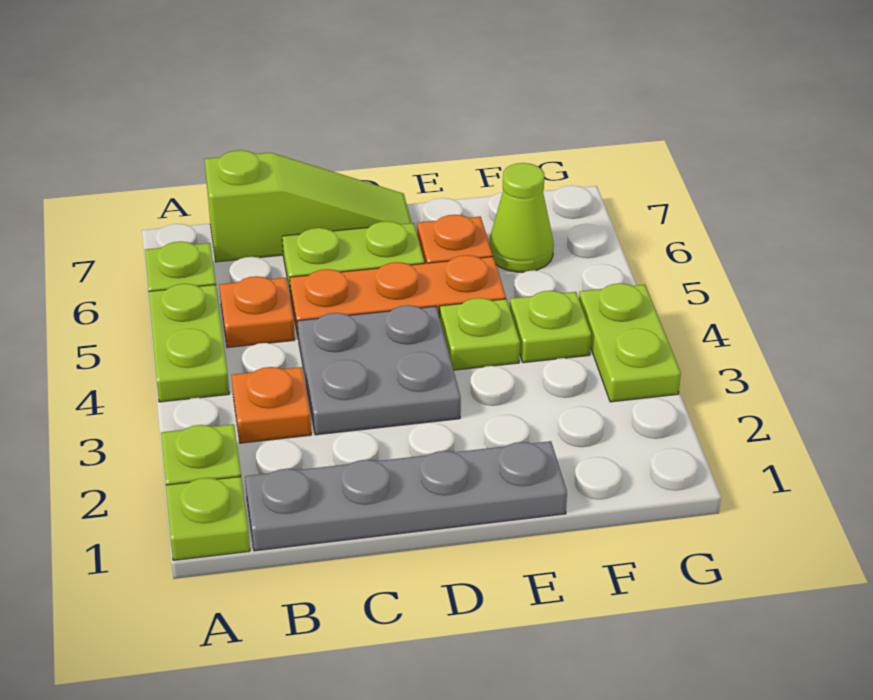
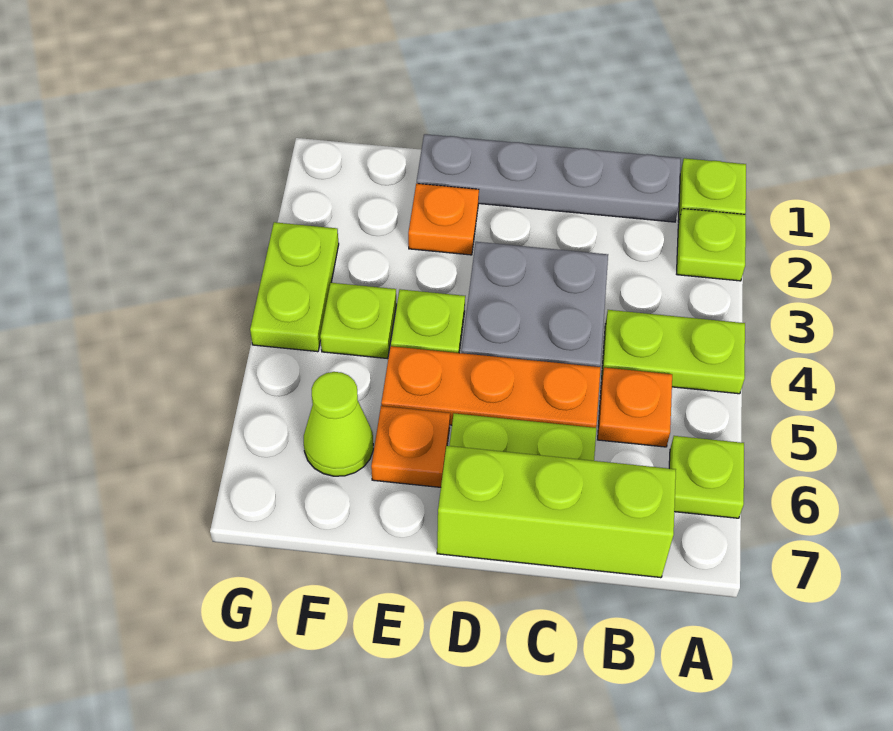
lime 1x2 plate [148,284,229,402] -> lime 1x2 plate turned to [602,310,745,394]
orange 1x1 plate [231,367,311,443] -> orange 1x1 plate moved to [408,184,479,255]
lime 1x3 slope [205,150,412,262] -> lime 1x3 brick [437,446,676,578]

